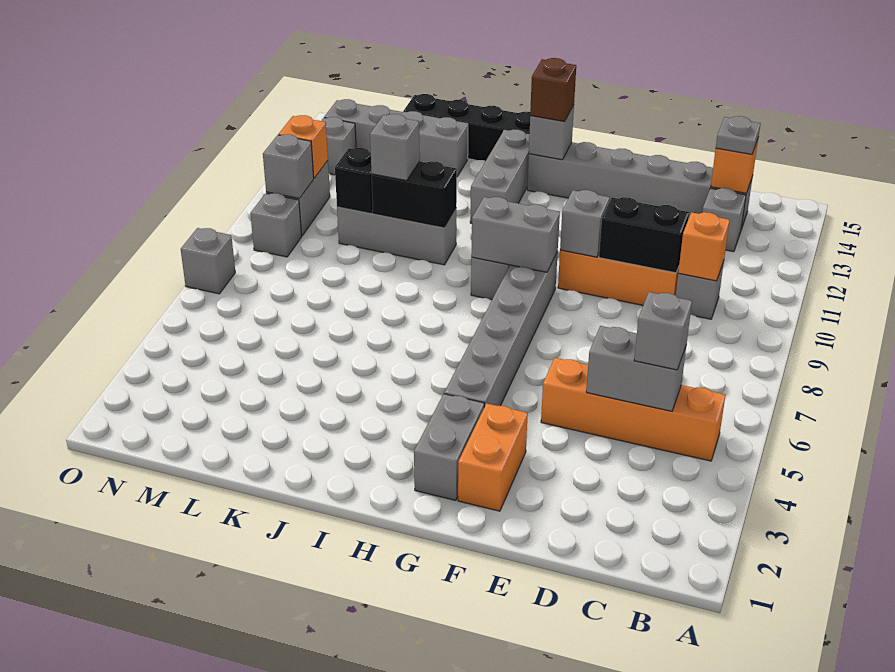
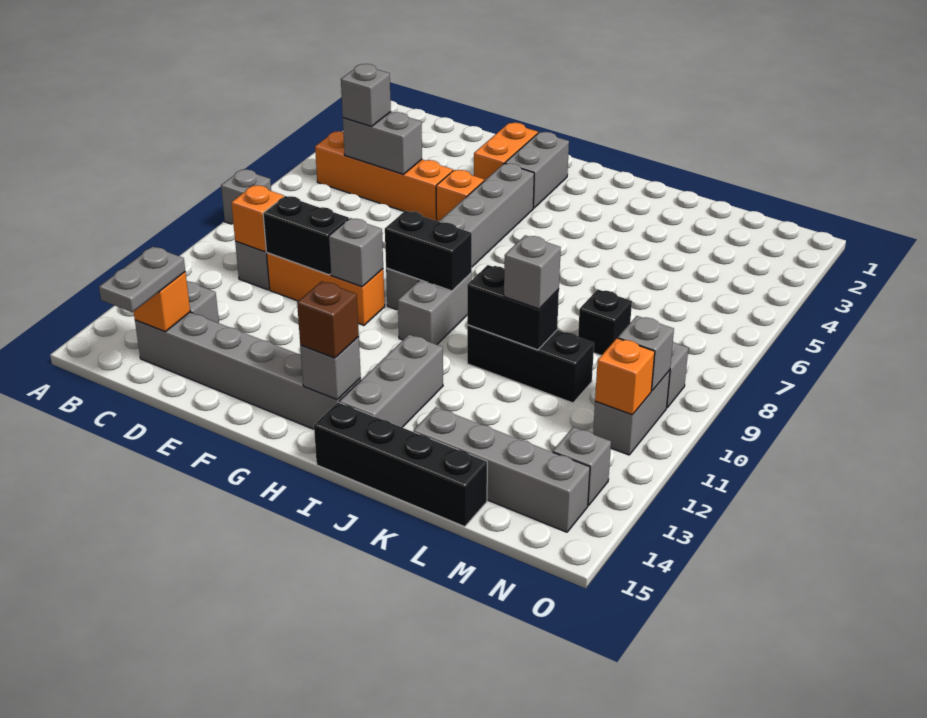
grey 1x1 plate [716,116,761,154] -> grey 1x2 plate [99,246,185,312]
none -> orange 1x1 brick [436,170,484,222]
grey 1x2 brick [471,197,560,272] -> black 1x2 brick [385,211,472,291]
grey 1x3 brick [337,206,456,265] -> black 1x3 brick [467,325,594,403]
black 1x1 brick [335,148,373,213] -> black 1x1 brick moved to [578,289,632,355]
grey 1x1 brick [181,228,235,294] -> grey 1x1 brick moved to [221,169,271,224]

